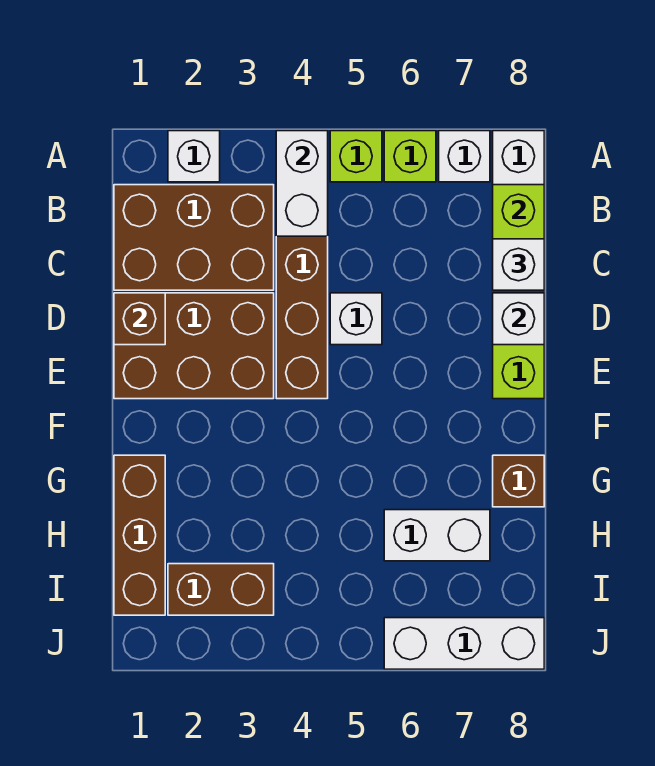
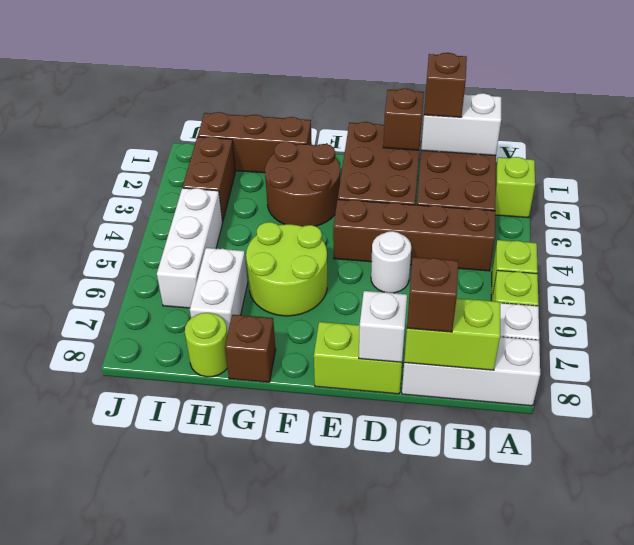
white 1x1 brick [168,131,220,182] -> lime 1x1 brick [495,157,535,218]
white 1x2 brick [276,131,328,236] -> white 1x2 brick moved to [421,93,501,155]
none -> brown 1x1 brick [424,53,467,117]
white 1x1 brick [493,239,544,290] -> brown 1x1 brick [407,257,458,332]
white 1x1 brick [330,293,382,345] -> white 1x1 round brick [371,231,411,293]
none -> brown 2x2 round brick [265,141,340,226]
none -> lime 2x2 round brick [246,222,327,316]
none -> lime 1x1 round brick [185,313,228,377]
white 1x3 brick [384,618,544,669] -> white 1x3 brick moved to [157,188,223,308]

